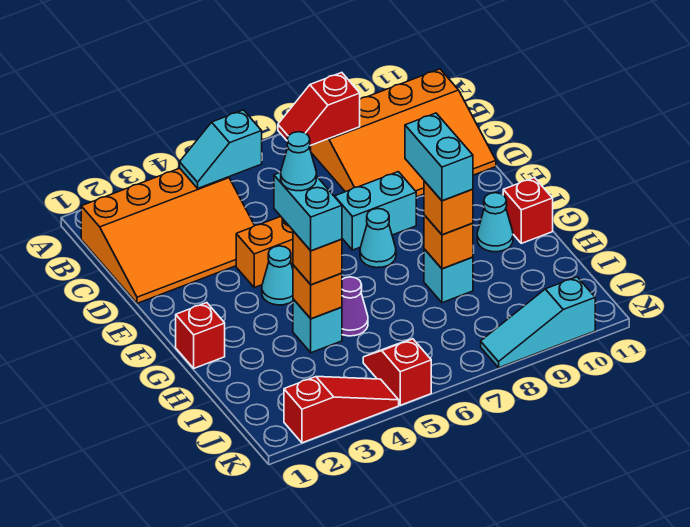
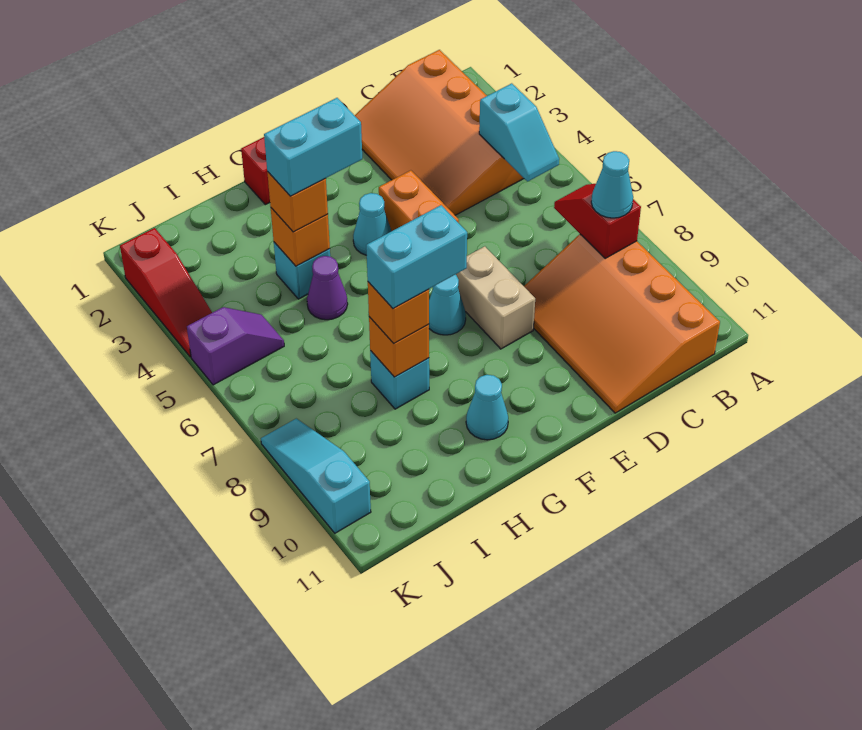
cyan 1x2 slope [180,110,262,188] -> cyan 1x2 slope turned to [479,83,559,181]
cyan 1x2 brick [335,172,416,250] -> tan 1x2 brick [456,246,535,349]
cyan 1x1 cone [281,132,316,191] -> cyan 1x1 cone moved to [591,151,633,218]
red 1x1 brick [503,178,553,243] -> none
red 1x2 slope [363,339,431,405] -> purple 1x2 slope [187,307,284,385]

